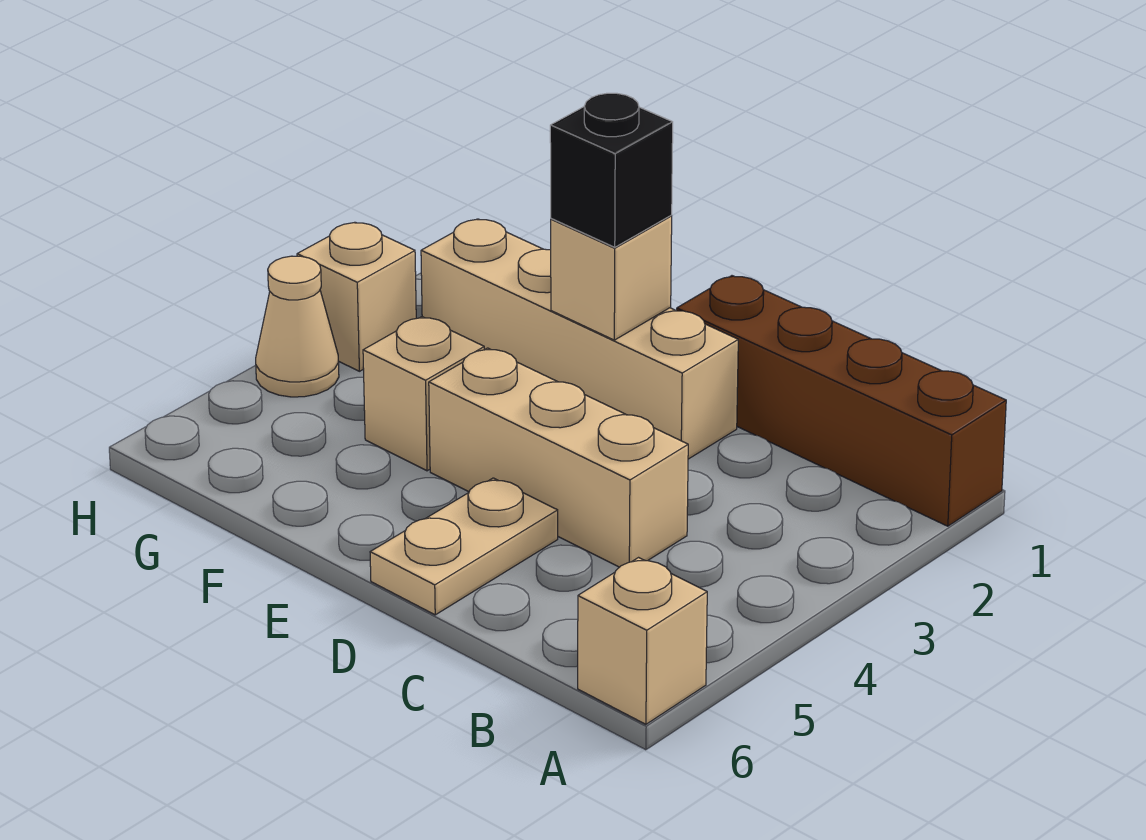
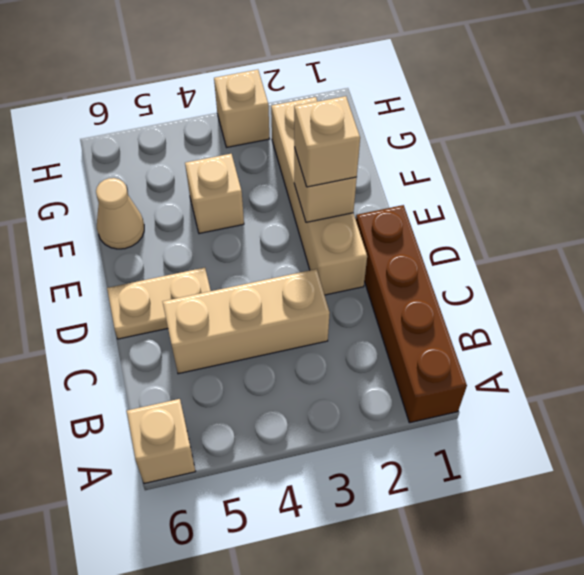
tan 1x3 brick [429,348,688,567] -> tan 1x3 brick turned to [163,269,330,374]
black 1x1 brick [550,93,673,247] -> tan 1x1 brick [294,96,360,187]
tan 1x1 cone [256,256,339,397] -> tan 1x1 cone moved to [96,178,144,249]

